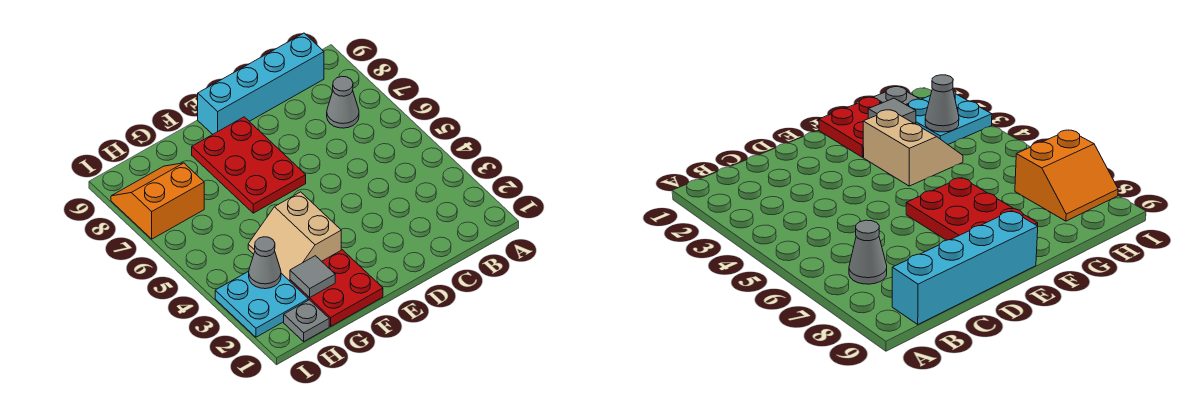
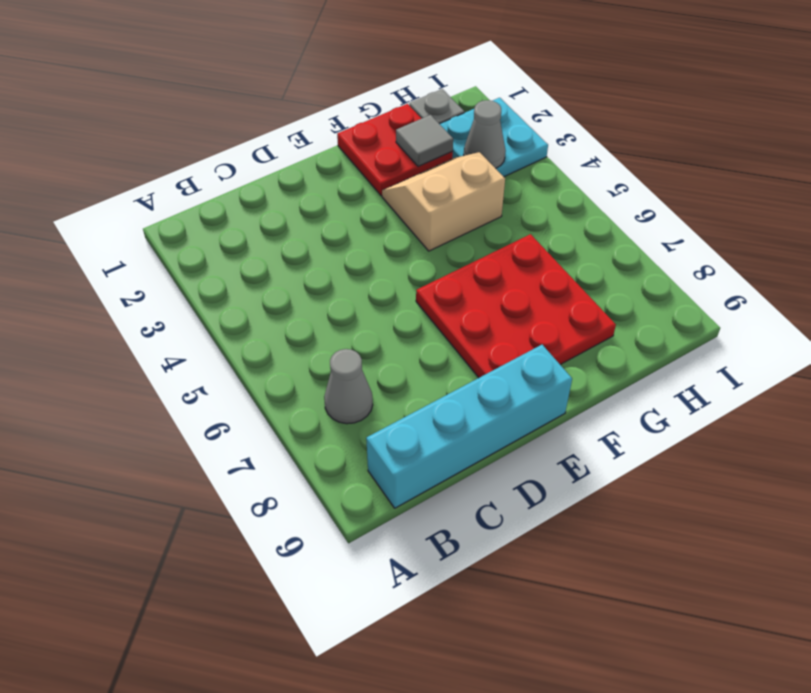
red 2x3 plate [192,117,306,213] -> red 3x3 plate [416,234,616,378]
tan 2x2 slope [248,192,341,281] -> tan 2x2 slope turned to [382,152,505,251]
orange 2x2 slope [111,163,204,239] -> none

